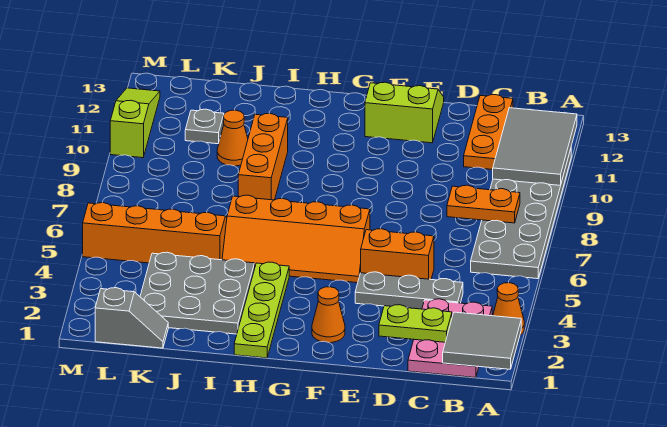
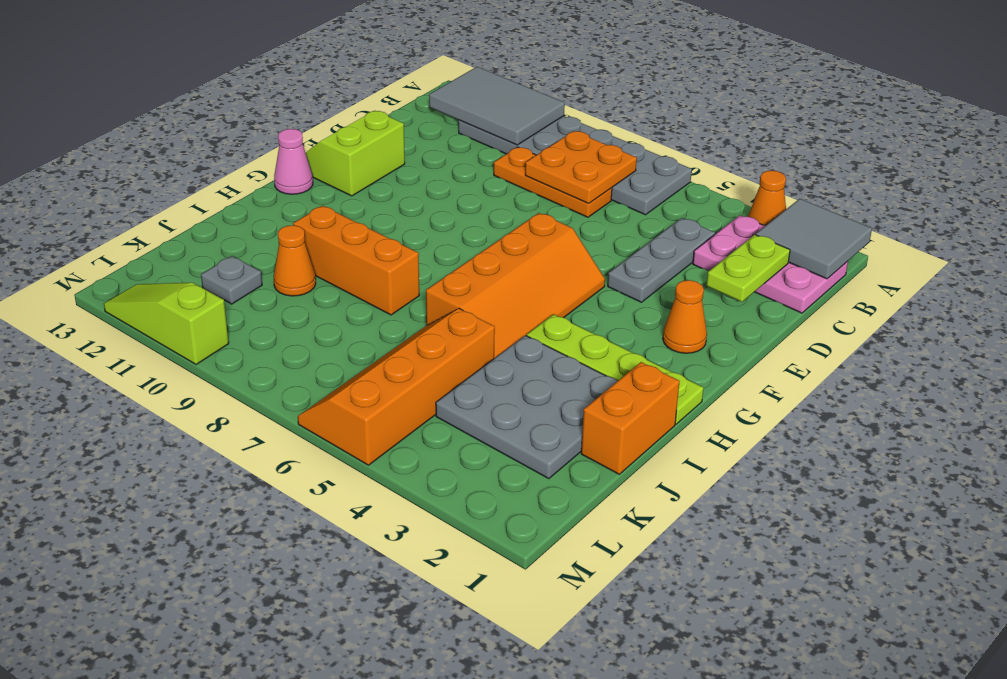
orange 1x2 plate [447,185,520,223] -> orange 2x2 plate [525,131,637,204]
orange 1x3 plate [464,95,513,170] -> orange 1x3 plate moved to [494,147,612,217]
orange 1x2 brick [361,229,434,279] -> orange 1x2 brick moved to [581,362,680,474]
none -> pink 1x1 cone [274,129,313,194]
grey 1x2 slope [95,288,168,348] -> none

